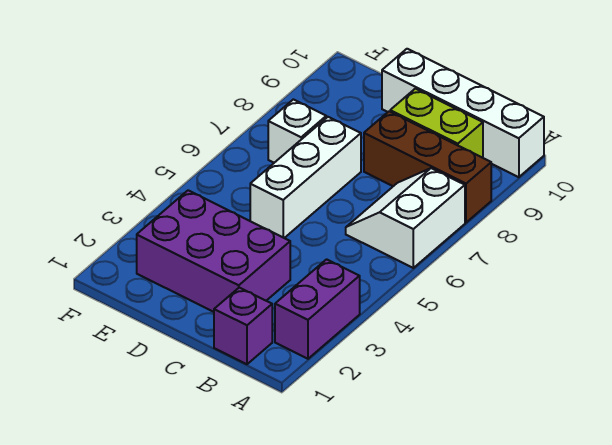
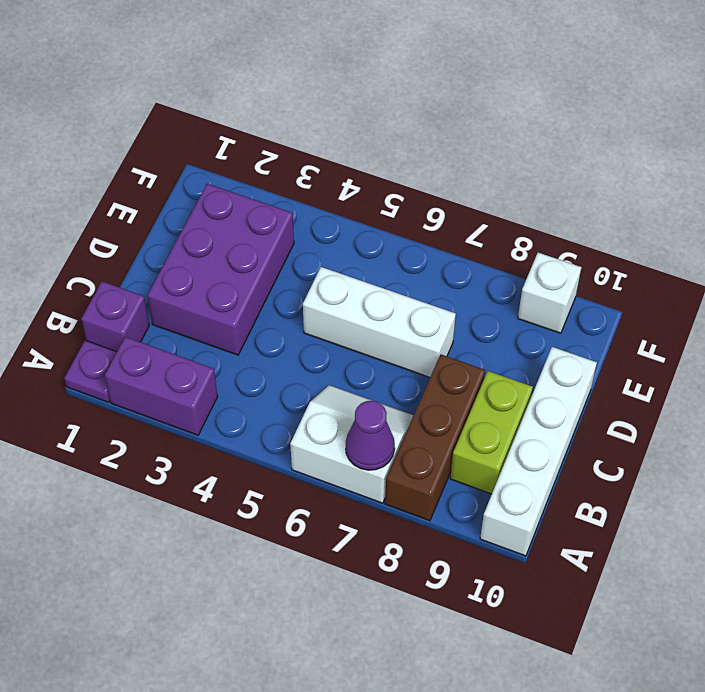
none -> purple 1x1 plate [64,340,117,402]
none -> purple 1x1 cone [346,401,395,470]
white 1x1 brick [268,99,326,163] -> white 1x1 brick moved to [518,253,581,333]

